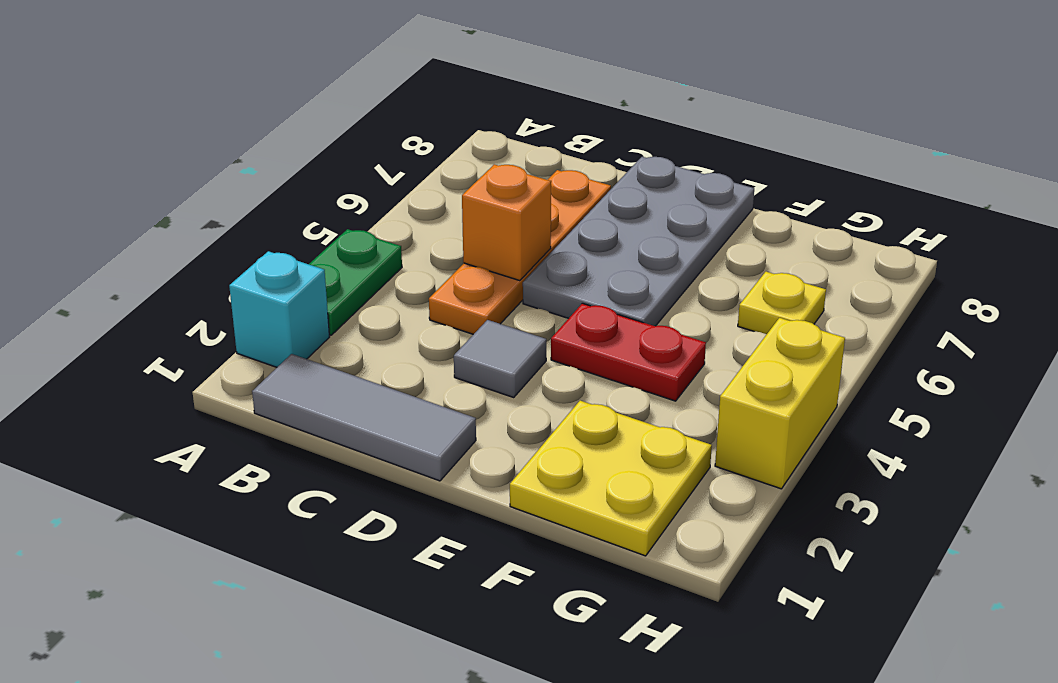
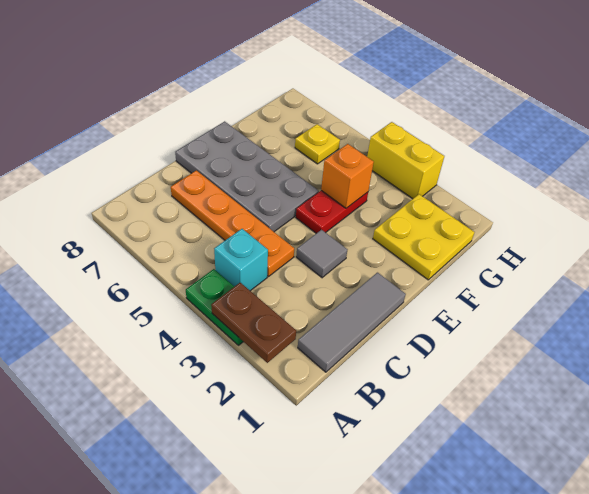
cyan 1x1 brick [229,251,329,367] -> cyan 1x1 brick moved to [214,229,268,291]
none -> brown 1x2 plate [211,283,296,363]
orange 1x1 brick [462,164,551,281] -> orange 1x1 brick moved to [321,144,374,208]

